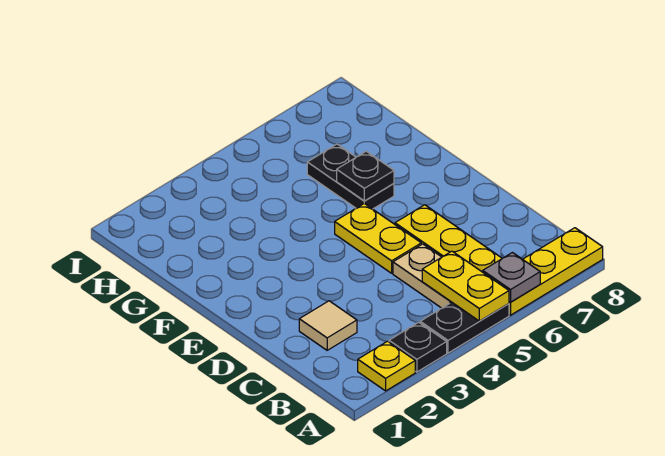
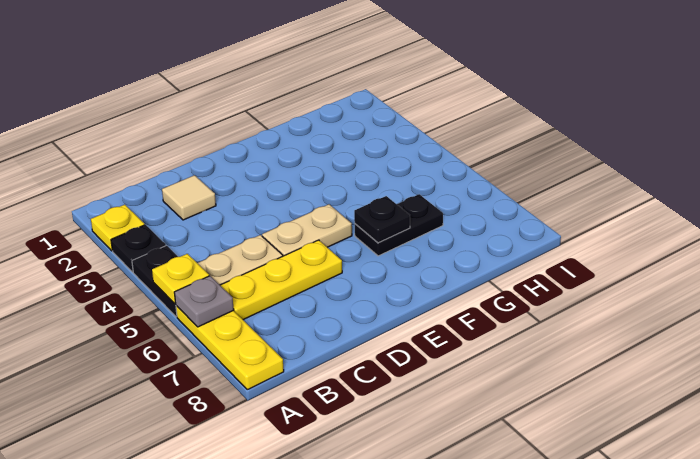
yellow 1x2 plate [422,251,509,321] -> yellow 1x1 plate [152,254,209,304]
yellow 1x2 plate [335,204,421,273] -> tan 1x2 plate [262,204,352,256]

